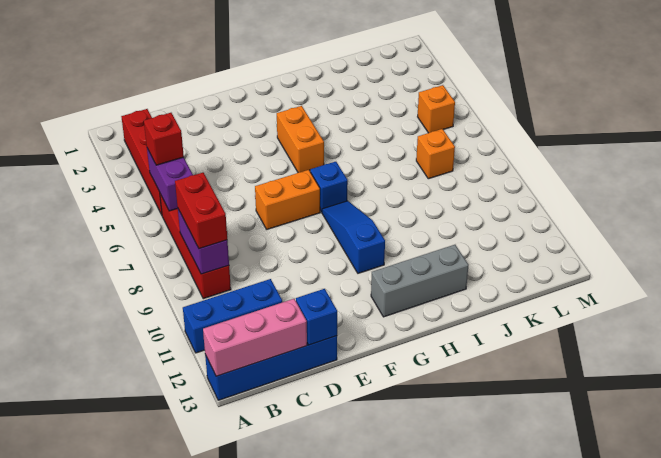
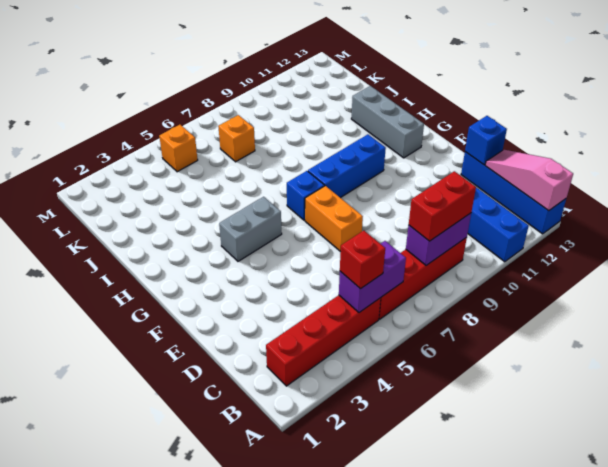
pink 1x3 brick [203,299,307,376] -> pink 1x3 slope [485,150,573,211]
orange 1x2 brick [277,106,324,173] -> grey 1x2 brick [219,197,282,261]
blue 1x3 slope [322,201,385,273] -> blue 1x3 brick [308,134,386,198]

